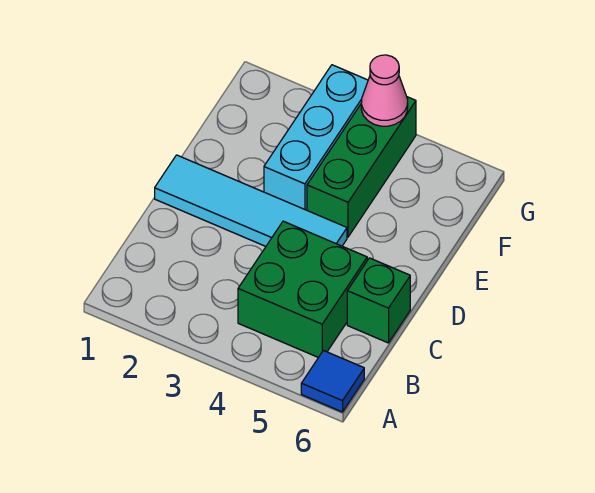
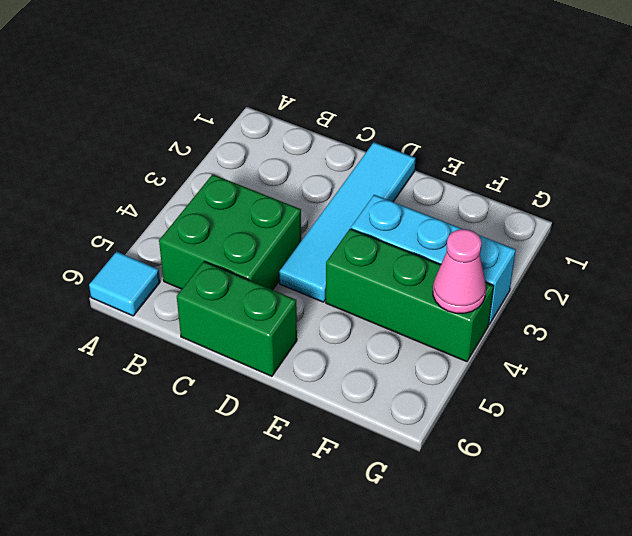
blue 1x1 tile [301,351,364,412] -> cyan 1x1 tile [89,251,160,316]
green 1x1 brick [347,258,410,343] -> green 1x2 brick [177,262,297,376]

